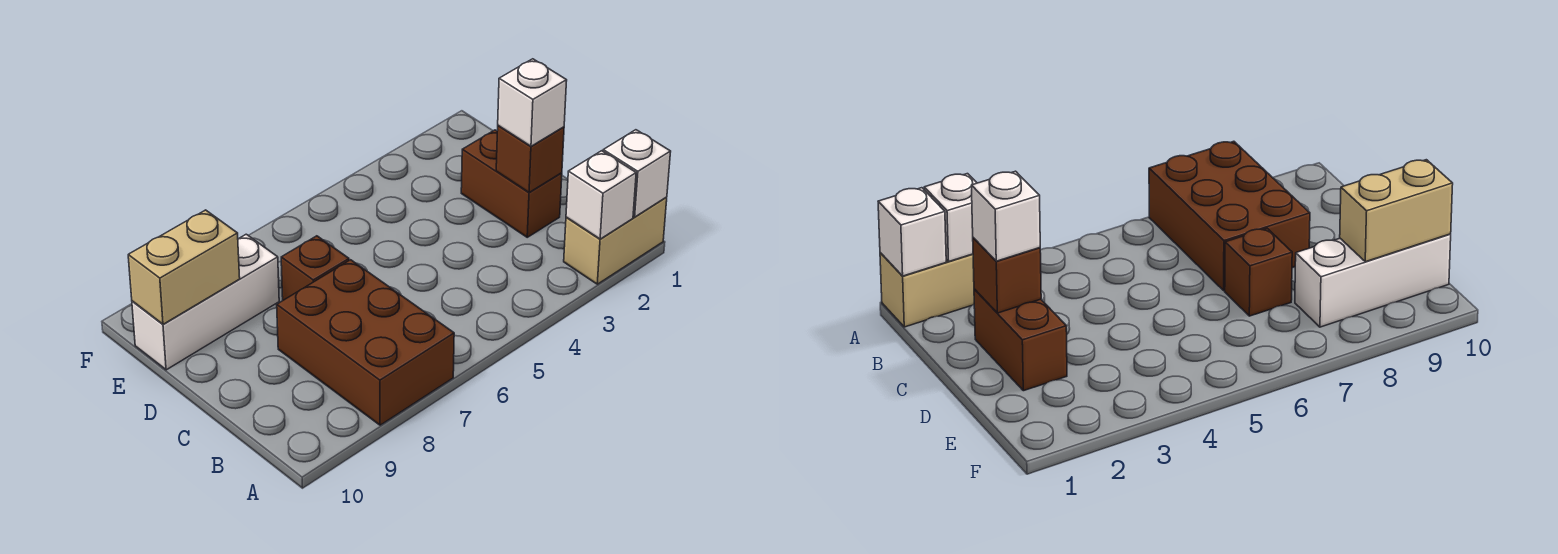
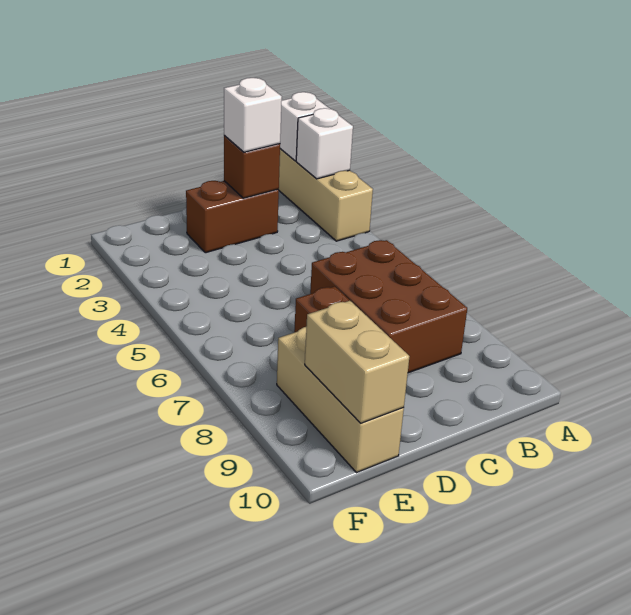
tan 1x2 brick [564,197,667,284] -> tan 1x3 brick [278,149,373,241]
brown 2x3 brick [277,260,454,425] -> brown 2x3 brick turned to [310,240,467,373]
white 1x3 brick [132,234,279,370] -> tan 1x3 brick [277,327,404,472]

